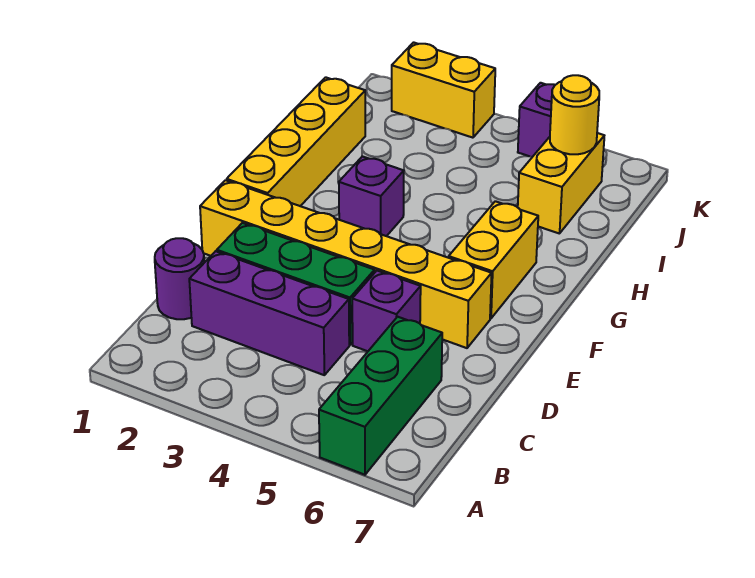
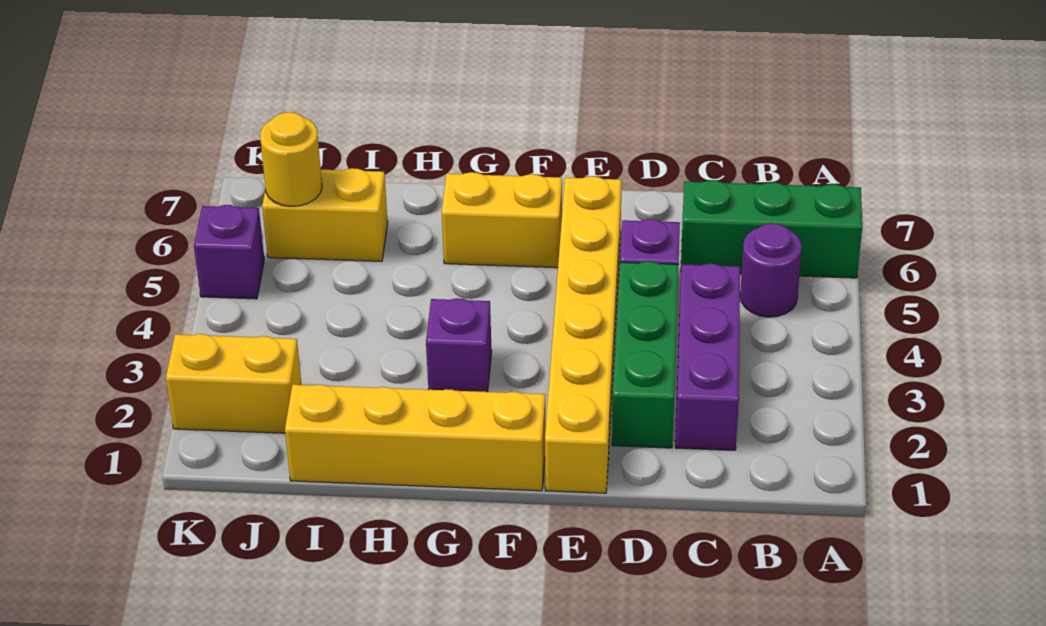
purple 1x1 round brick [155,238,204,319] -> purple 1x1 round brick moved to [740,223,802,317]
yellow 1x2 brick [392,42,495,138] -> yellow 1x2 brick turned to [166,334,302,433]

